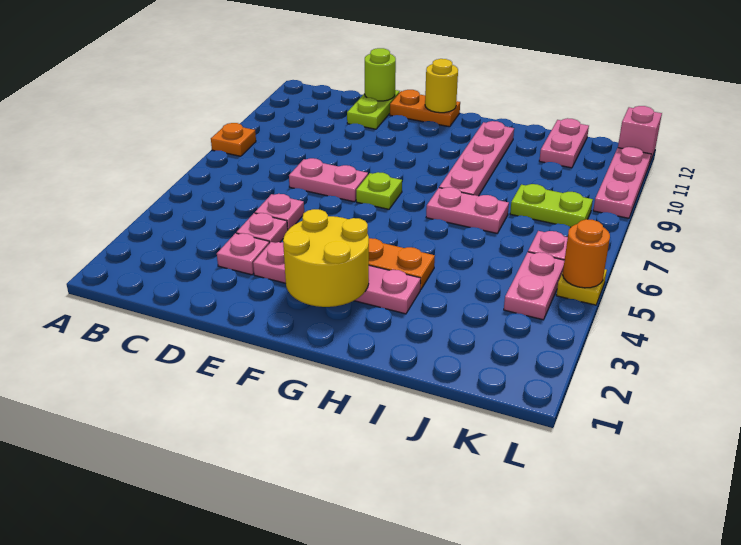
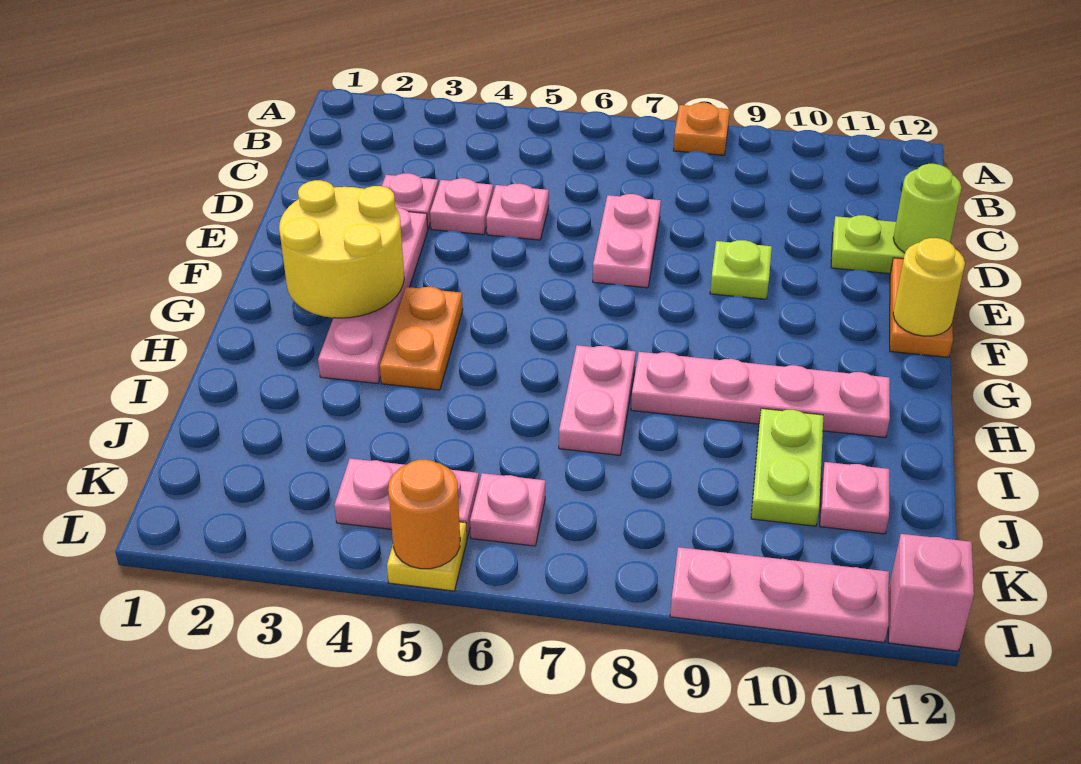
lime 1x1 plate [356,172,402,209] -> lime 1x1 plate moved to [710,240,772,299]
lime 1x2 plate [510,184,593,227] -> lime 1x2 plate moved to [751,408,823,526]
pink 1x2 plate [539,118,589,168] -> pink 1x1 plate [820,462,889,534]

